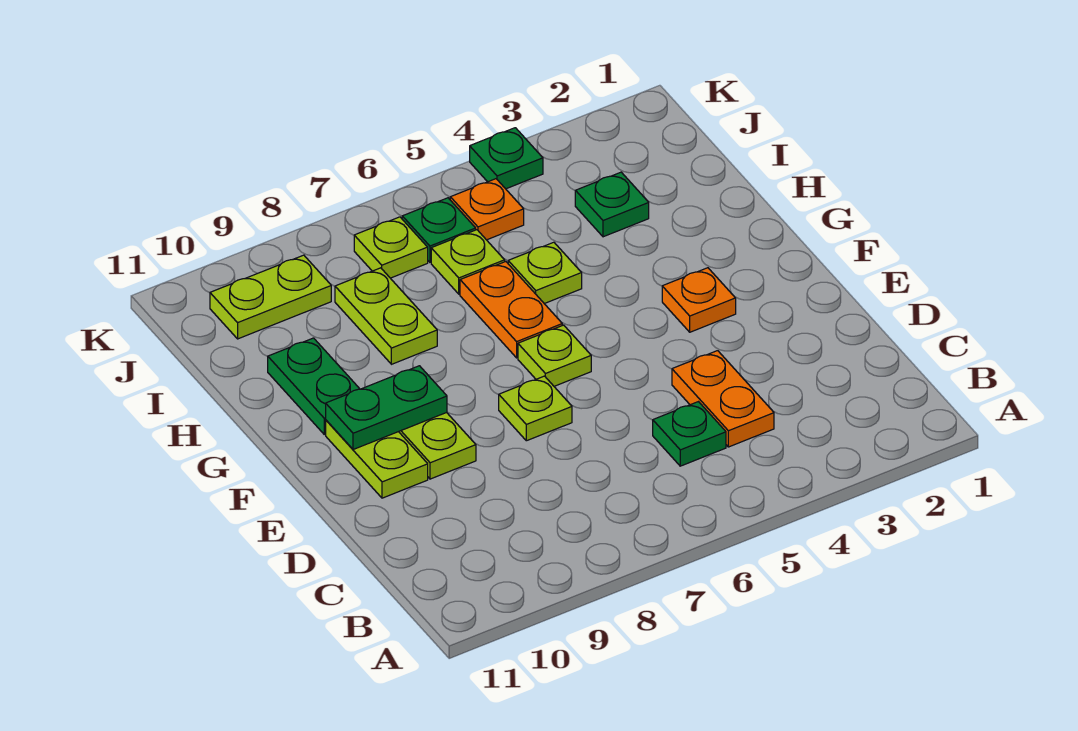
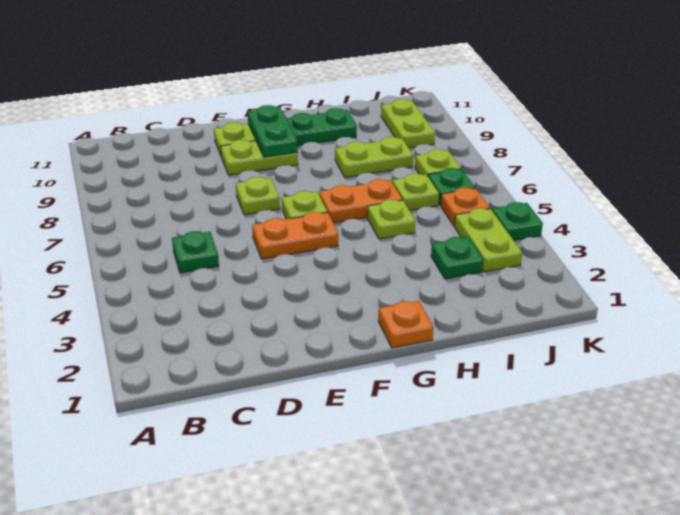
orange 1x2 plate [672,351,774,447] -> orange 1x2 plate moved to [252,212,338,259]
orange 1x1 plate [662,268,736,332] -> orange 1x1 plate moved to [378,301,433,348]
none -> lime 1x2 plate [455,208,522,272]

